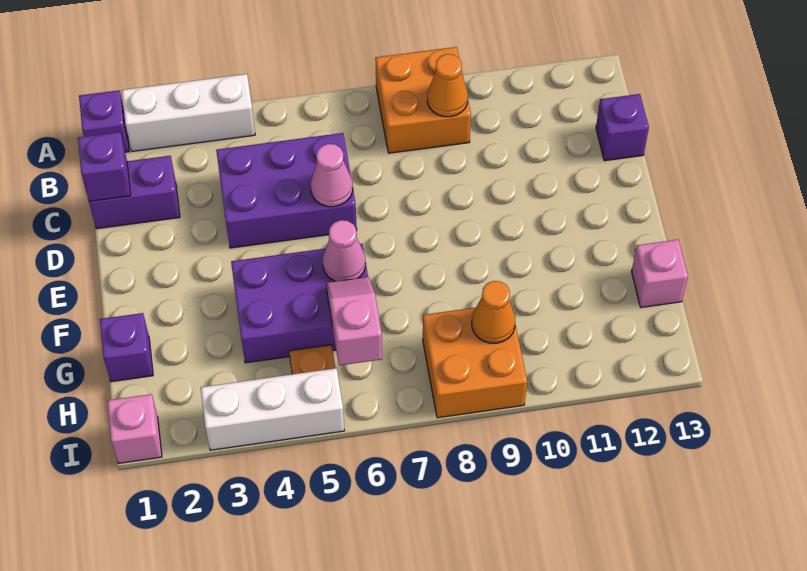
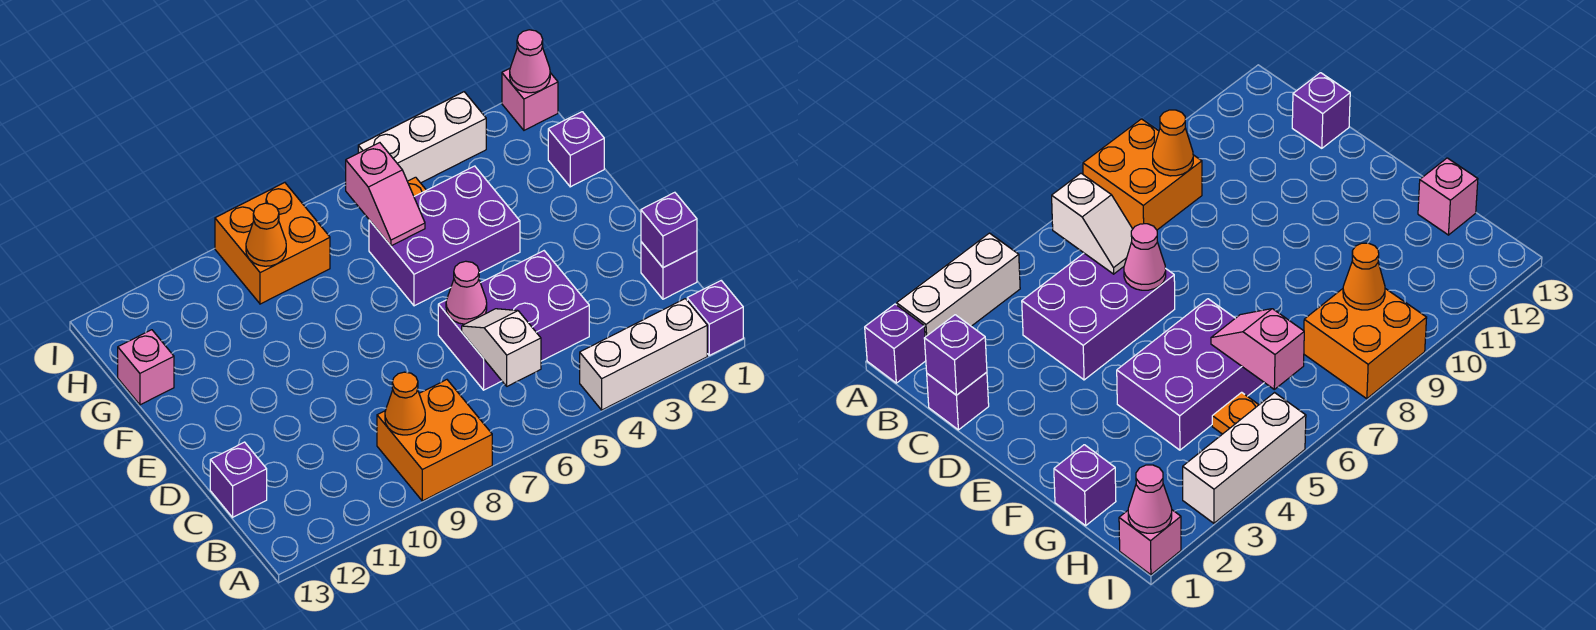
none -> white 1x2 slope [462,309,541,386]
purple 1x2 brick [89,156,180,229] -> purple 1x1 brick [641,242,697,299]
pink 1x1 cone [323,220,366,281] -> pink 1x1 cone moved to [510,30,550,93]

